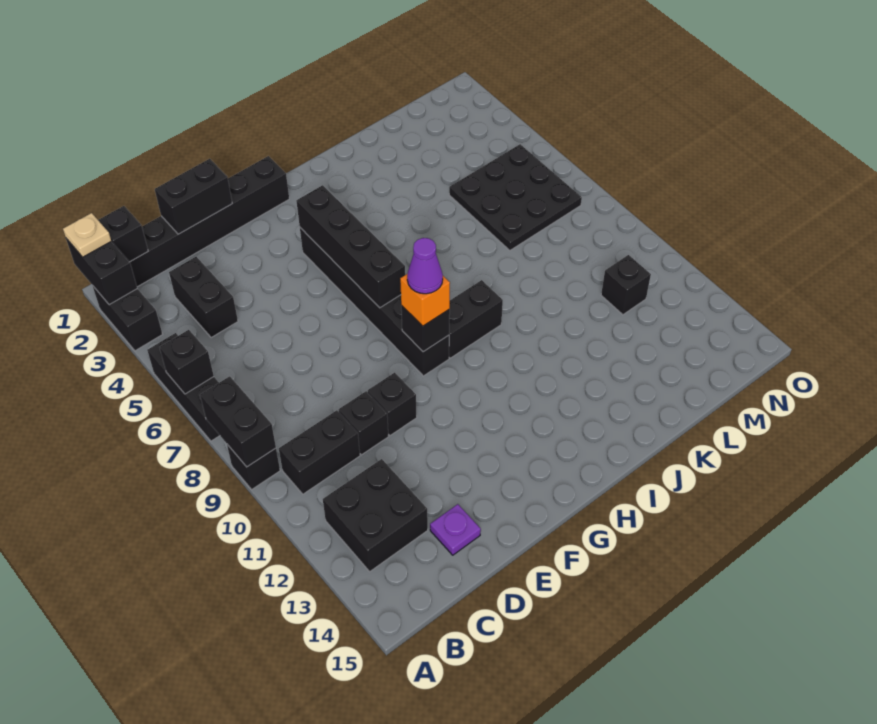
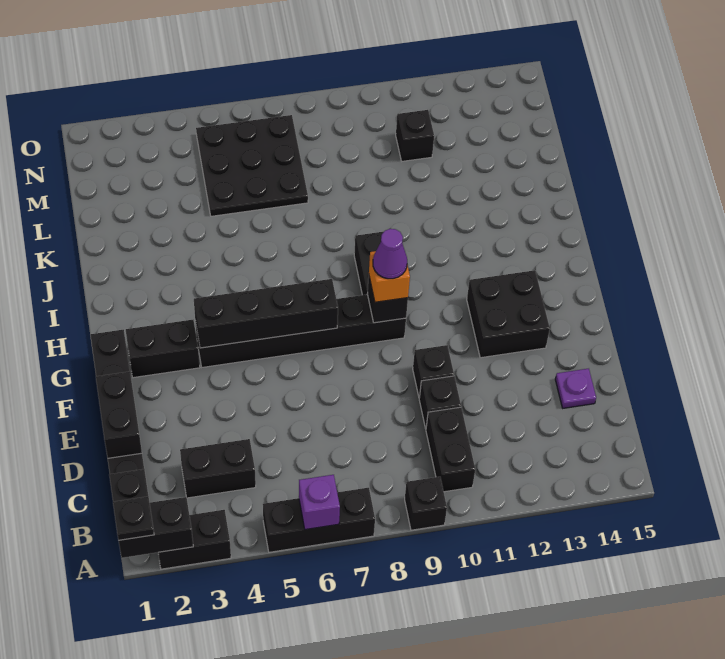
tan 1x1 plate [63,213,111,257] -> black 1x1 plate [113,496,154,540]
black 1x1 brick [159,330,214,394] -> purple 1x1 brick [299,475,340,530]
black 1x2 brick [200,376,276,467] -> black 1x2 brick moved to [126,320,200,378]
black 2x2 brick [323,459,428,571] -> black 2x2 brick moved to [467,270,550,358]

